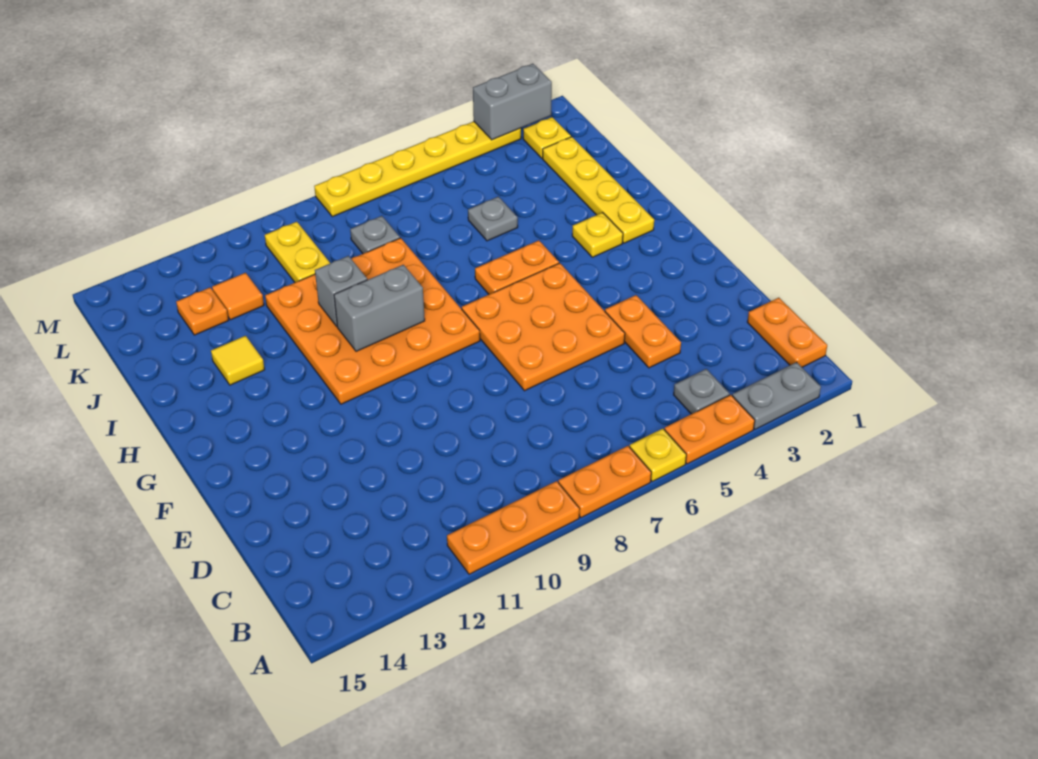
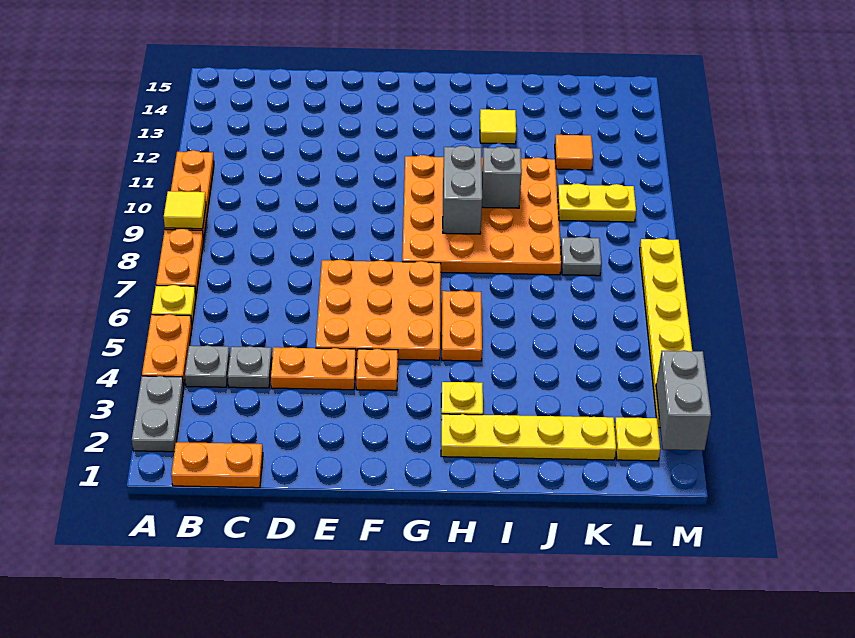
none -> yellow 1x1 tile [164,191,206,229]
grey 1x1 plate [468,197,518,241] -> grey 1x1 plate moved to [228,346,272,388]
orange 1x1 plate [176,288,229,335] -> orange 1x1 plate moved to [356,349,398,391]

